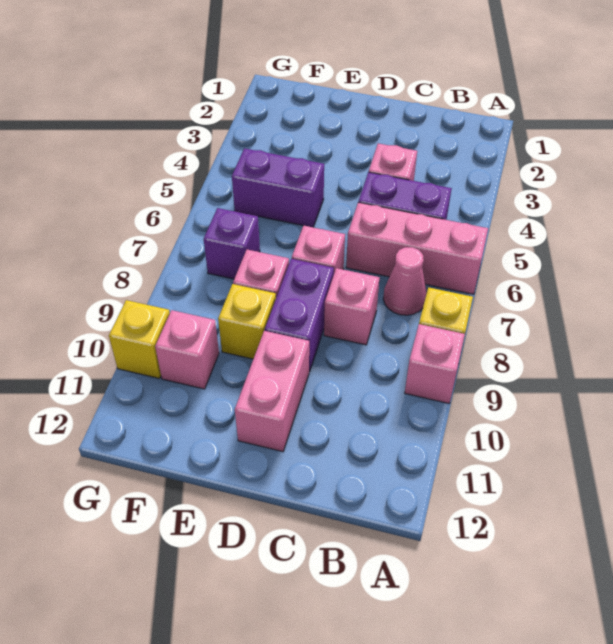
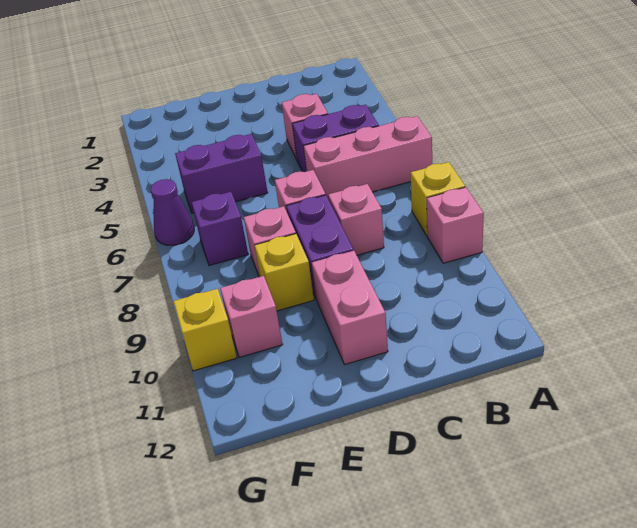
pink 1x1 cone [383,247,427,315] -> none
none -> purple 1x1 cone [151,179,194,245]

